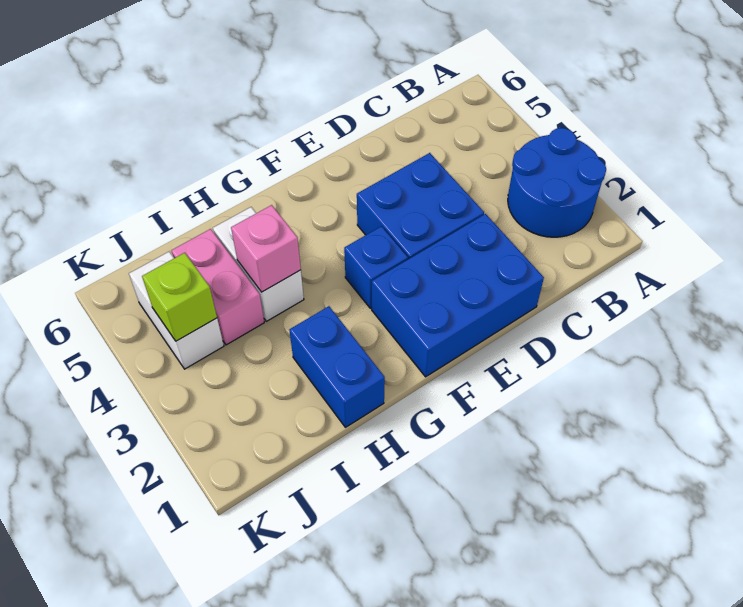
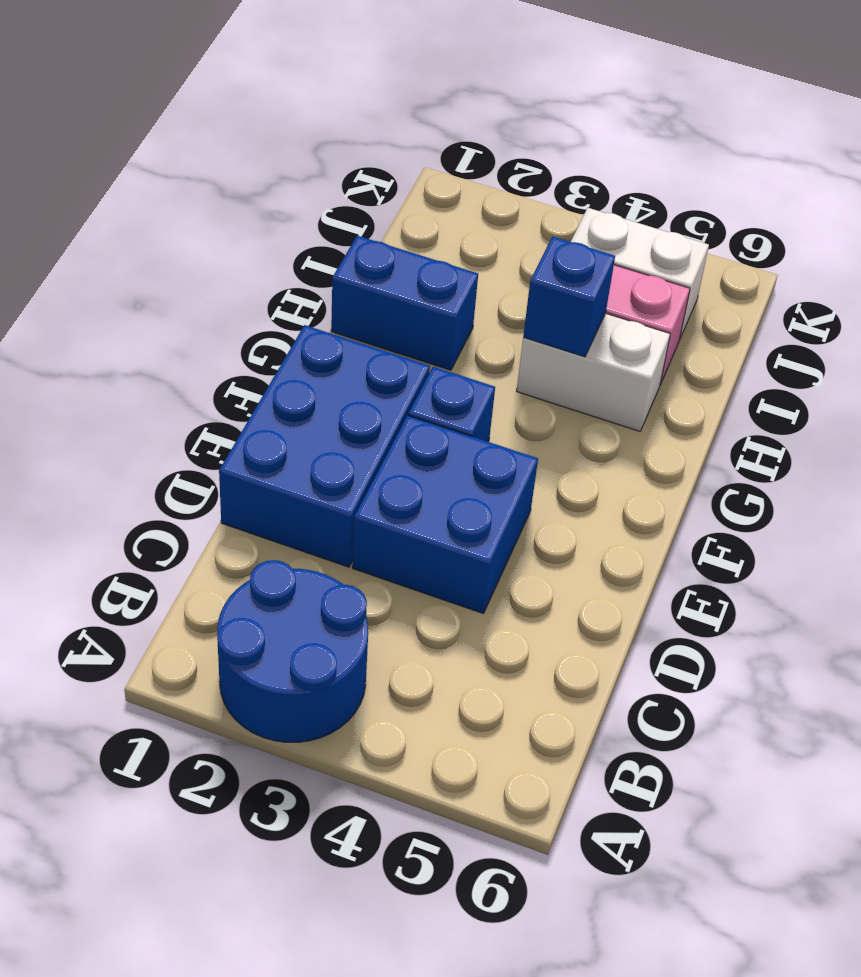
pink 1x1 brick [231,205,301,292] -> blue 1x1 brick [523,237,615,357]
lime 1x1 brick [142,253,217,341] -> none

